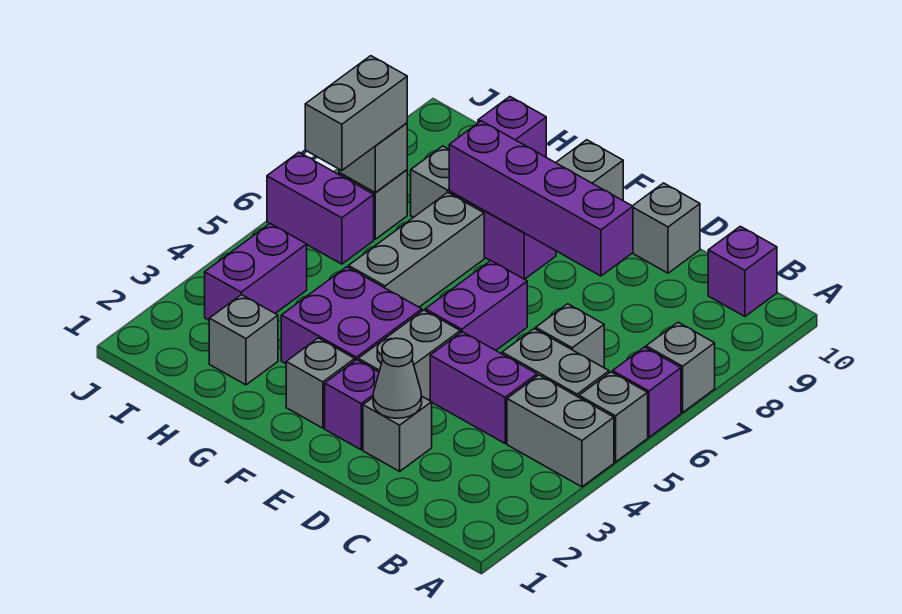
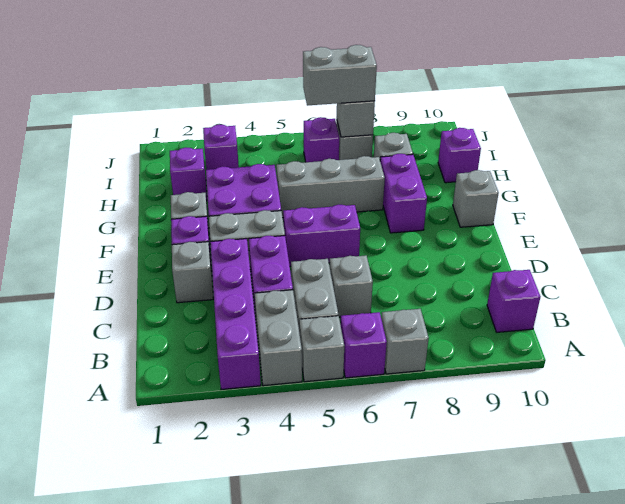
grey 1x1 cone [373,338,422,418] -> none
purple 1x4 brick [449,121,633,276] -> purple 1x4 brick moved to [210,239,261,389]
grey 1x1 brick [633,183,700,273] -> none
grey 1x1 brick [209,295,278,385] -> purple 1x1 brick [170,148,207,201]
purple 1x2 brick [205,224,307,320] -> purple 1x1 brick [203,125,239,170]
purple 1x2 brick [267,152,374,264] -> purple 1x1 brick [304,117,339,162]

